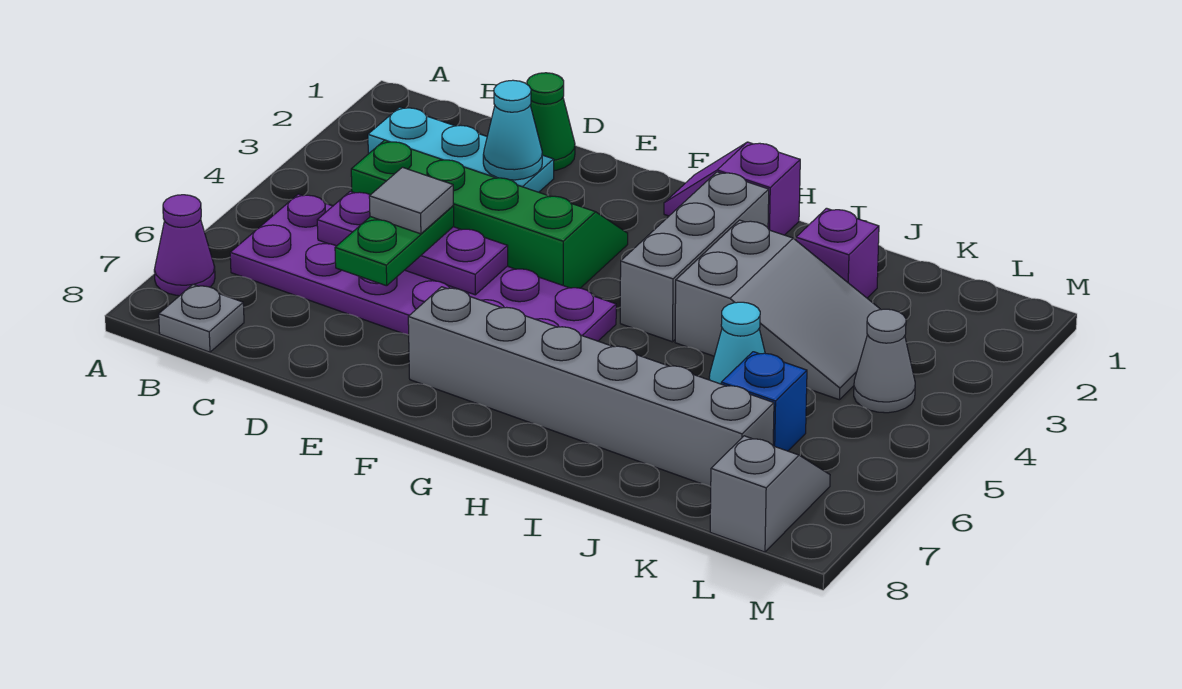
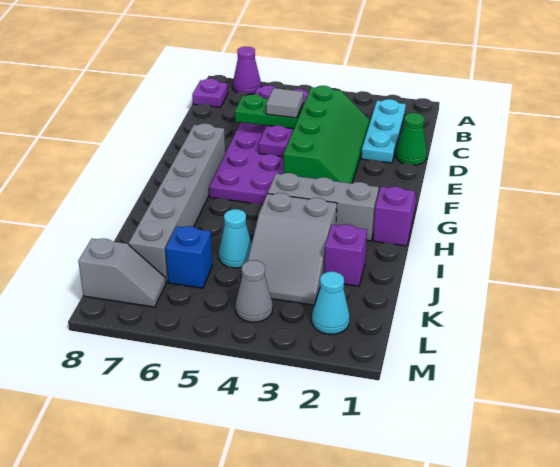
grey 1x1 plate [159,284,244,352] -> purple 1x1 plate [192,79,228,107]
cyan 1x1 cone [483,80,542,180] -> cyan 1x1 cone moved to [312,272,349,334]

